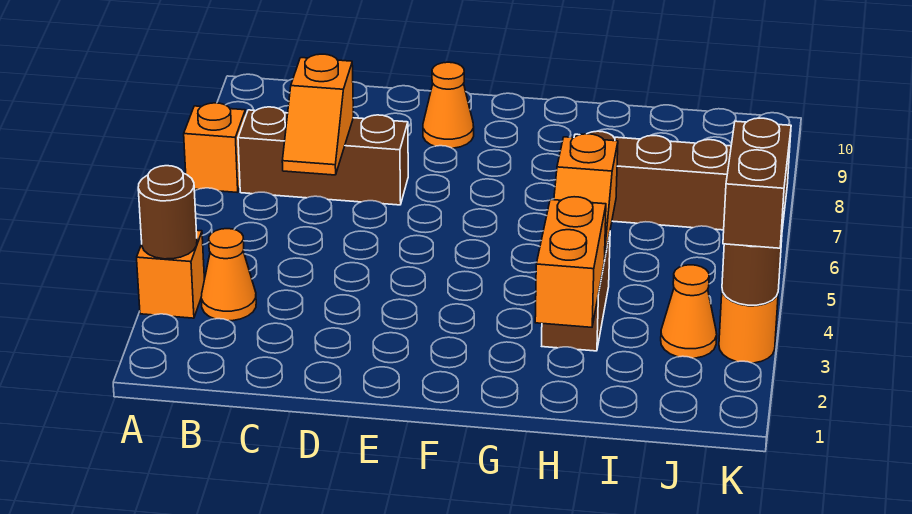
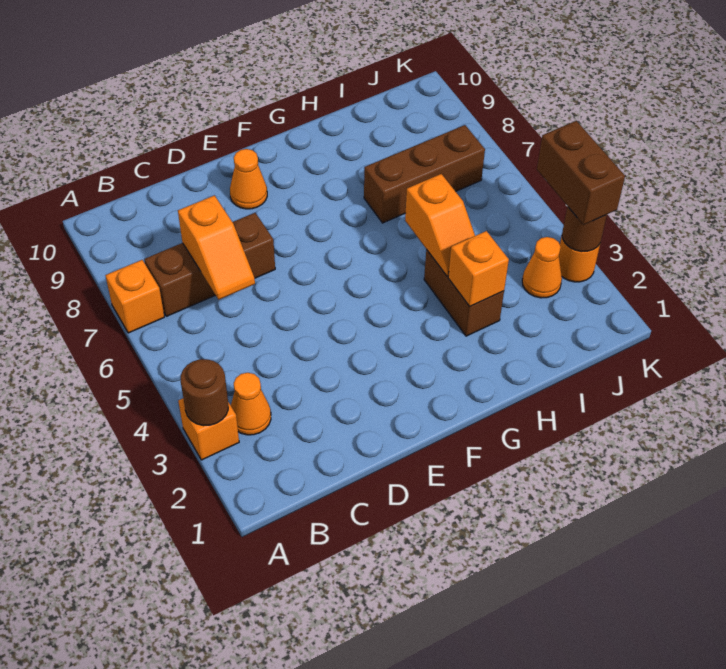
orange 1x2 brick [535,197,606,327] -> orange 1x1 brick [448,231,509,306]

